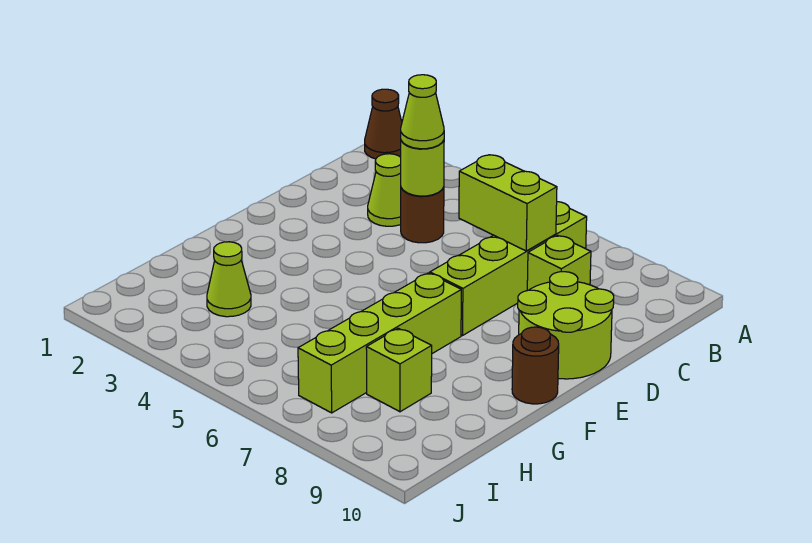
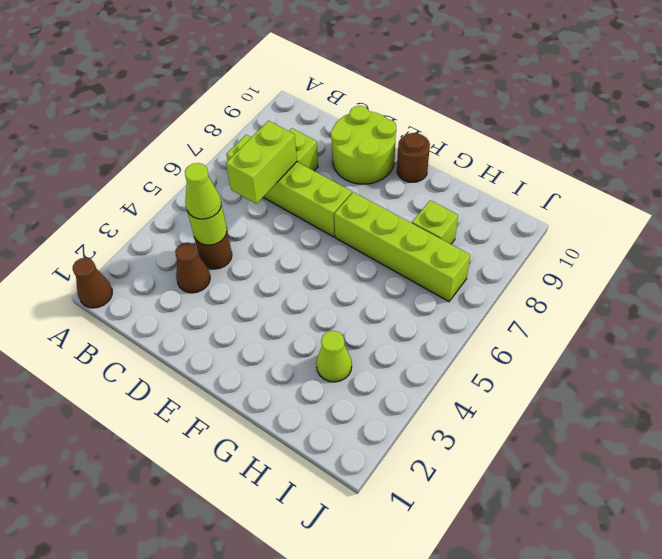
lime 1x1 cone [368,154,401,226] -> brown 1x1 cone [175,243,210,293]

